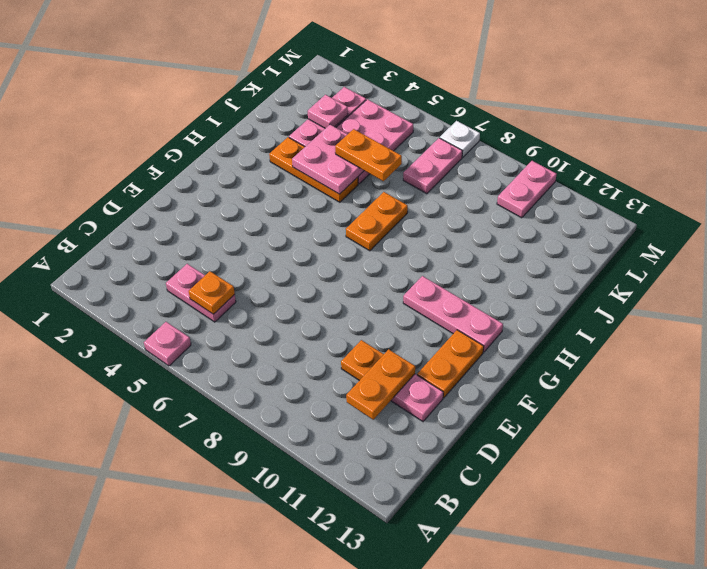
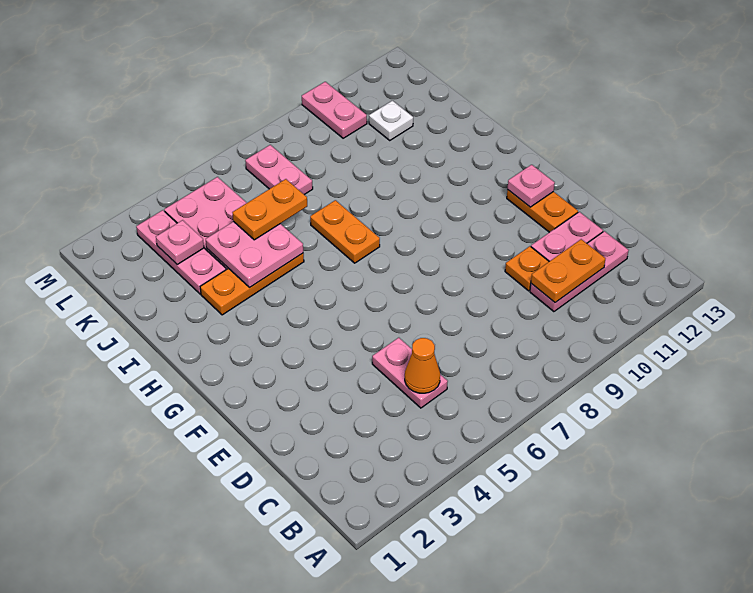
pink 1x1 plate [144,322,191,366] -> pink 1x1 plate moved to [507,165,555,207]
pink 1x2 plate [166,264,236,322] -> pink 1x2 plate turned to [372,338,448,408]
orange 1x1 plate [189,271,235,314] -> orange 1x1 cone [405,338,440,393]
orange 1x2 plate [346,349,415,419] -> orange 1x2 plate turned to [531,239,605,303]
pink 1x3 plate [403,276,503,352] -> pink 1x3 plate moved to [530,231,629,312]
white 1x1 plate [440,121,480,158] -> white 1x1 plate moved to [369,101,413,140]

